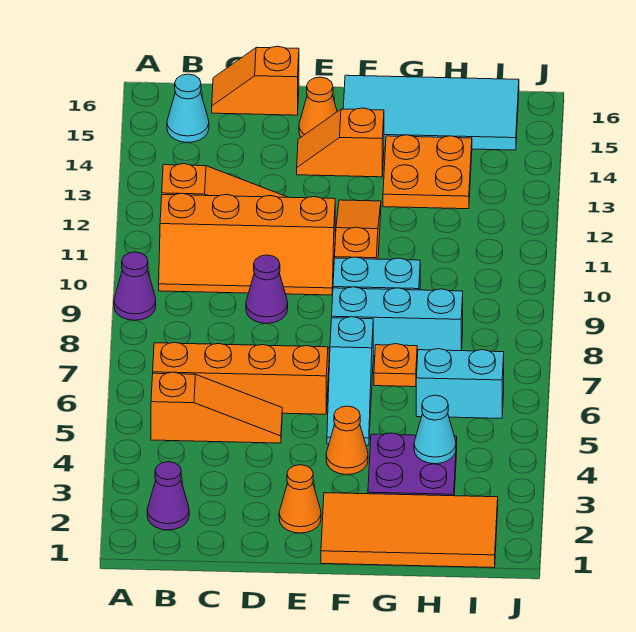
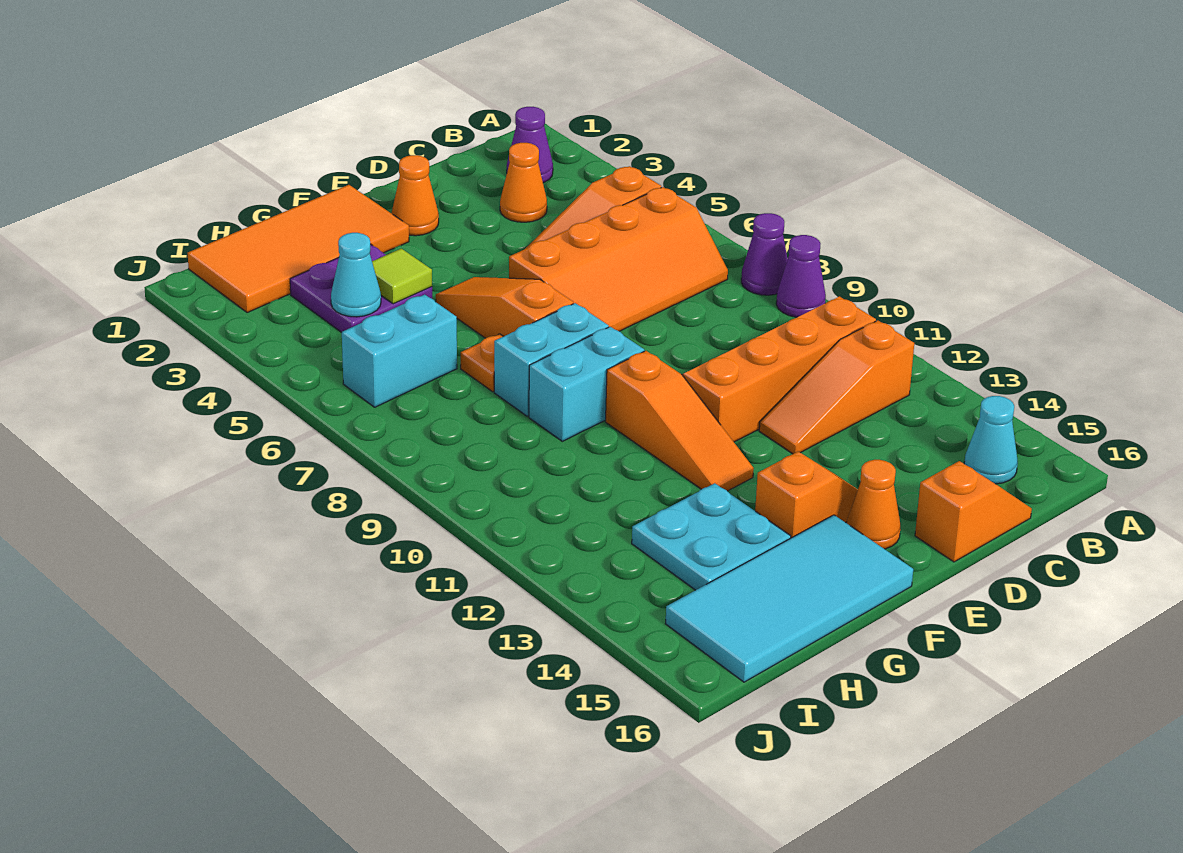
purple 1x1 cone [246,255,288,323] -> purple 1x1 cone moved to [741,213,788,295]
orange 1x1 cone [326,406,368,475] -> orange 1x1 cone moved to [500,143,547,222]
cyan 1x3 slope [327,317,373,445] -> orange 1x3 slope [436,277,573,338]
cyan 1x3 brick [332,287,463,357] -> cyan 1x2 brick [494,303,609,416]
none -> lime 1x1 tile [372,249,432,304]
orange 2x2 plate [383,135,472,209] -> cyan 2x2 plate [632,483,791,590]

